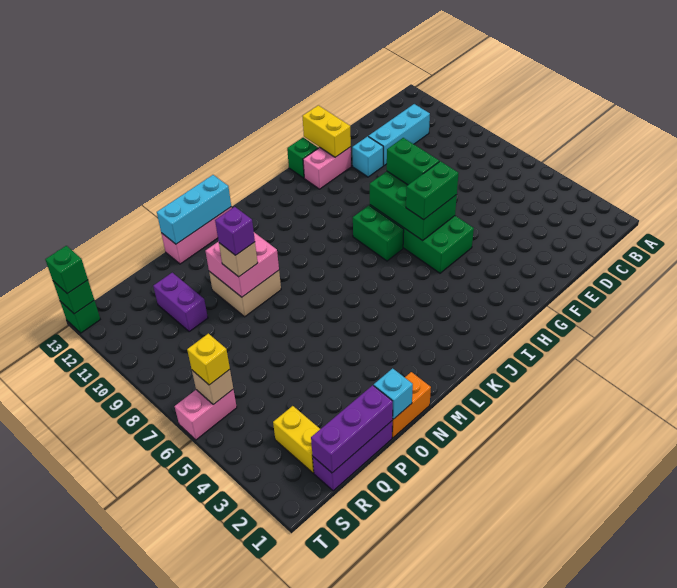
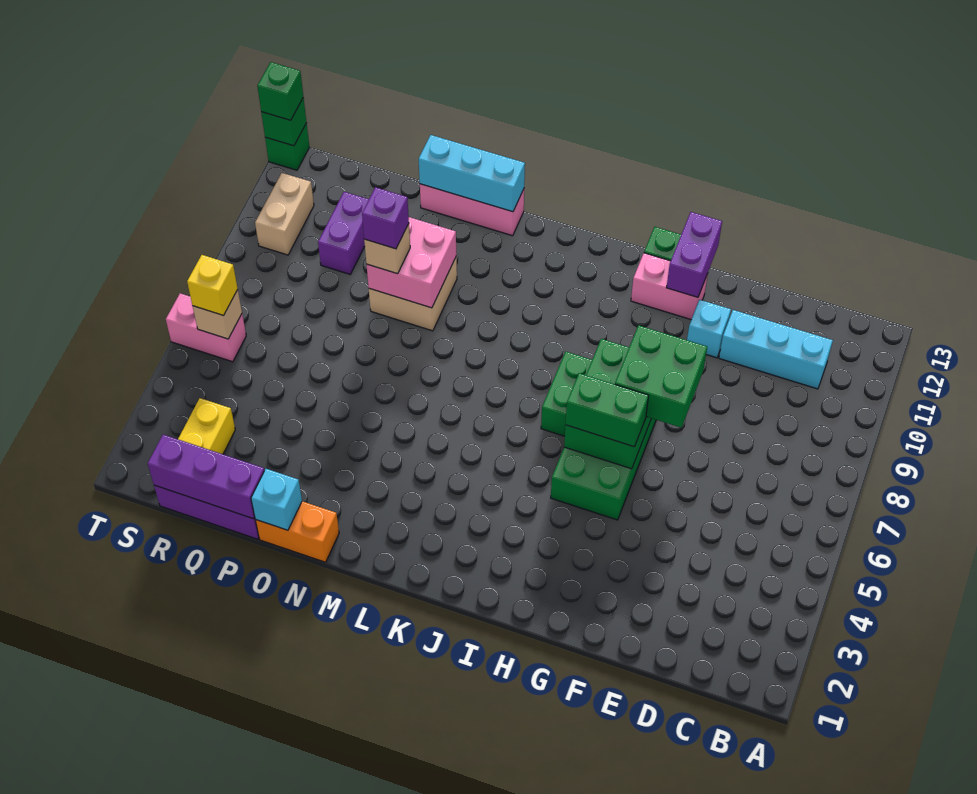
green 1x2 brick [387,138,439,185] -> green 2x2 brick [615,325,707,428]
yellow 1x2 brick [303,105,351,157] -> purple 1x2 brick [667,212,722,297]
none -> tan 1x2 brick [255,173,314,255]

